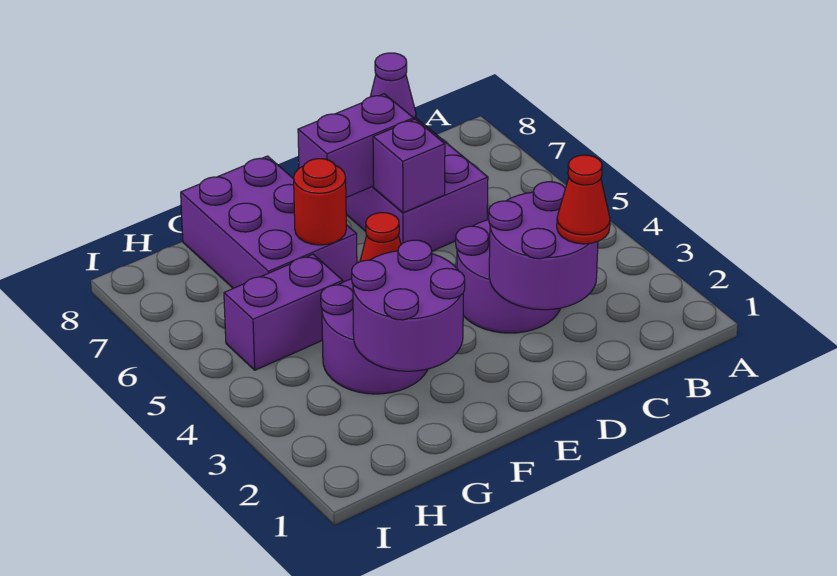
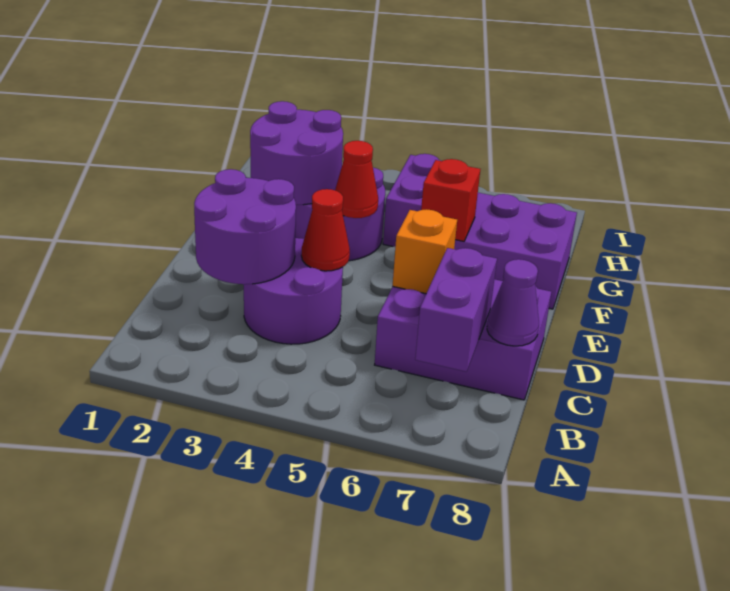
red 1x1 cone [557,155,610,244] -> red 1x1 cone moved to [301,189,350,271]
purple 1x1 brick [373,119,445,213] -> orange 1x1 brick [393,209,457,294]
purple 1x2 brick [298,94,414,198] -> purple 1x2 brick moved to [415,248,497,372]
red 1x1 round brick [294,159,346,245] -> red 1x1 brick [421,159,480,241]

